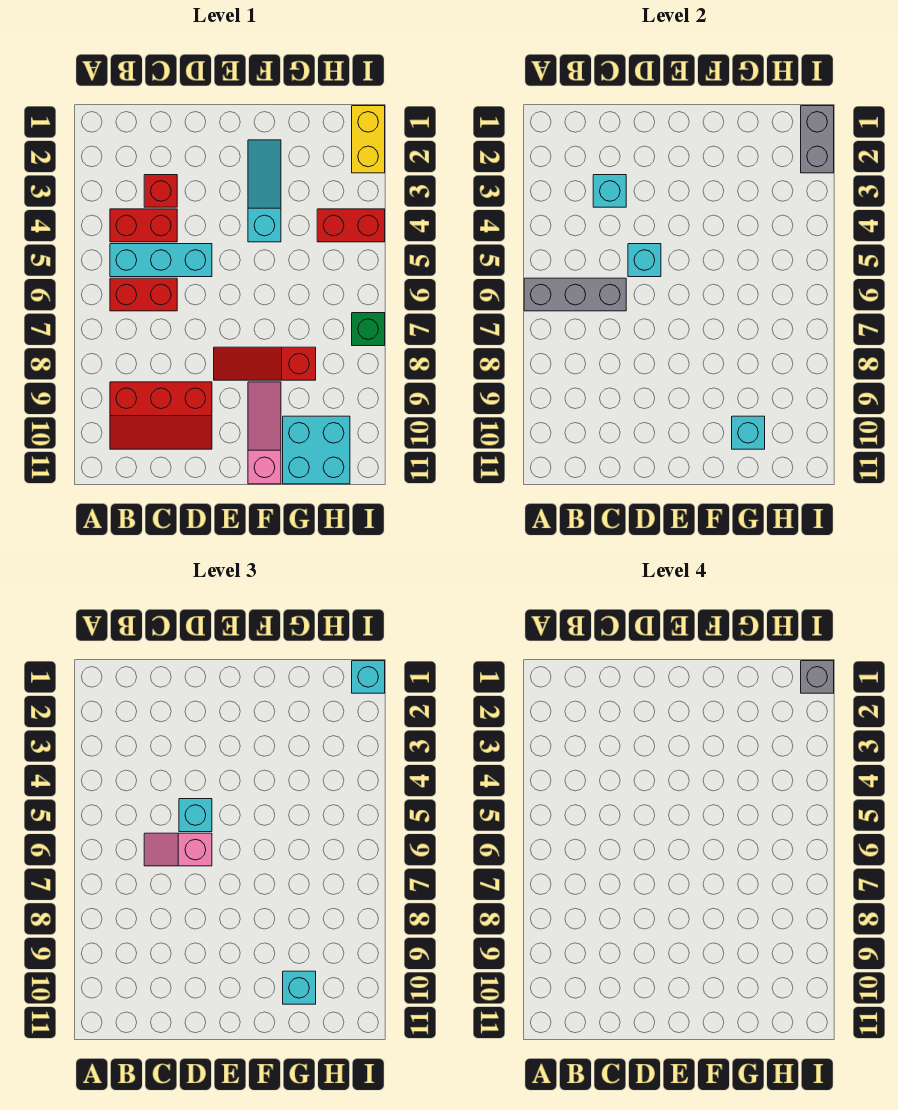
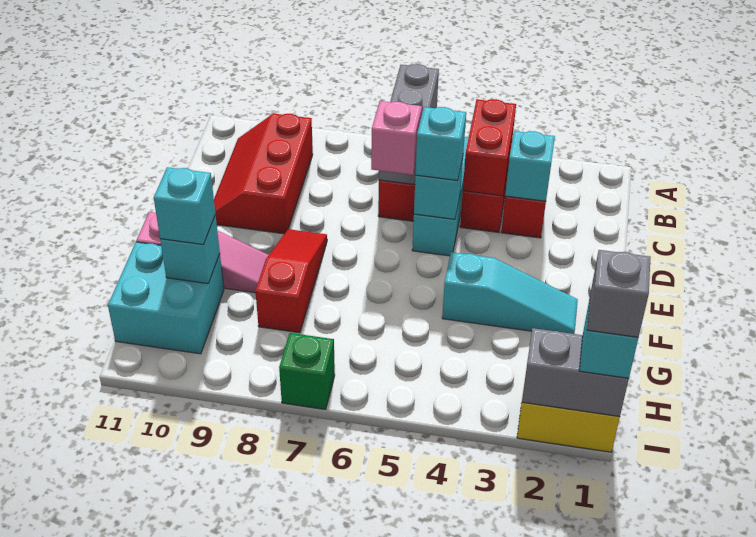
red 1x2 brick [317,209,385,242] -> red 1x2 brick moved to [463,99,516,196]

